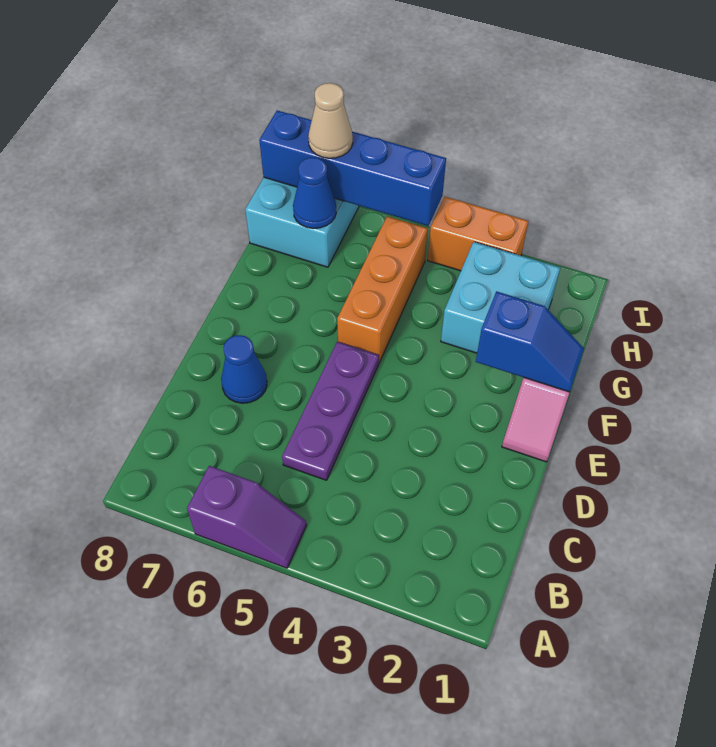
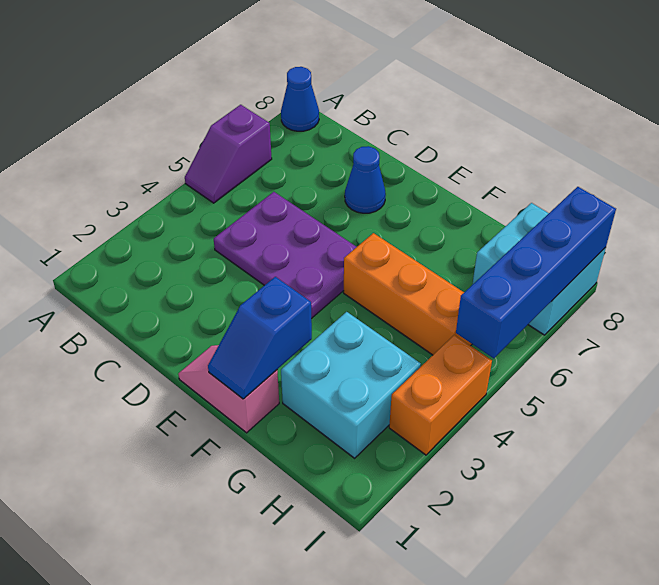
purple 1x3 plate [282,342,379,480] -> purple 2x3 plate [214,192,356,319]
blue 1x1 cone [293,157,336,229] -> blue 1x1 cone moved to [281,67,319,131]
tan 1x1 cone [308,83,353,158] -> none

